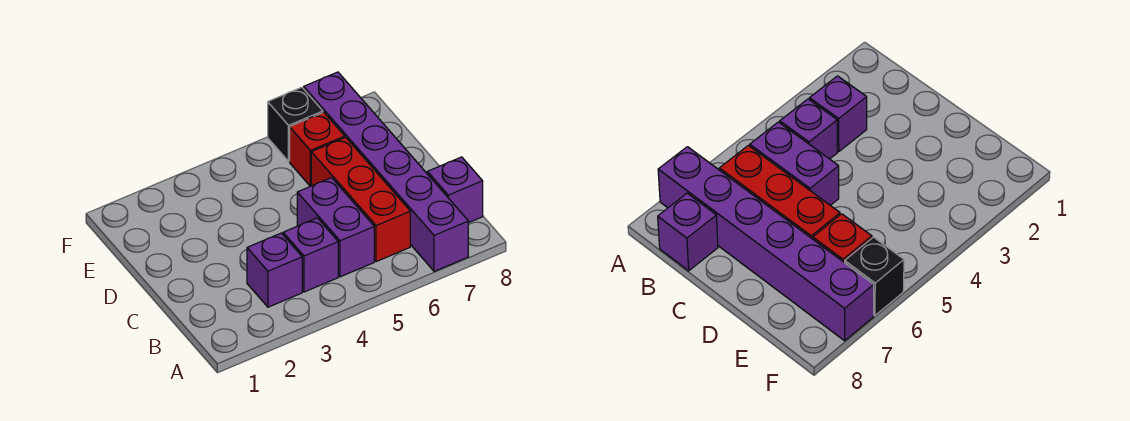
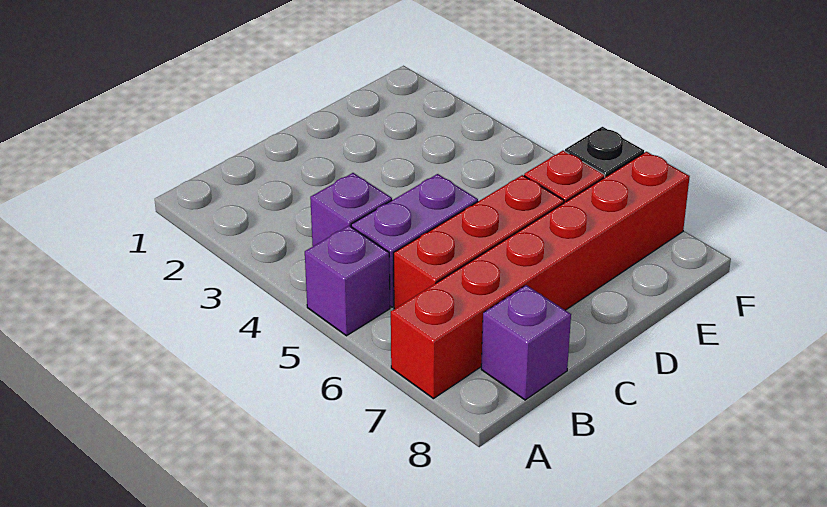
purple 1x6 brick [304,72,468,271] -> red 1x6 brick [391,152,690,399]
purple 1x1 brick [247,233,302,307] -> purple 1x1 brick moved to [305,226,390,336]

